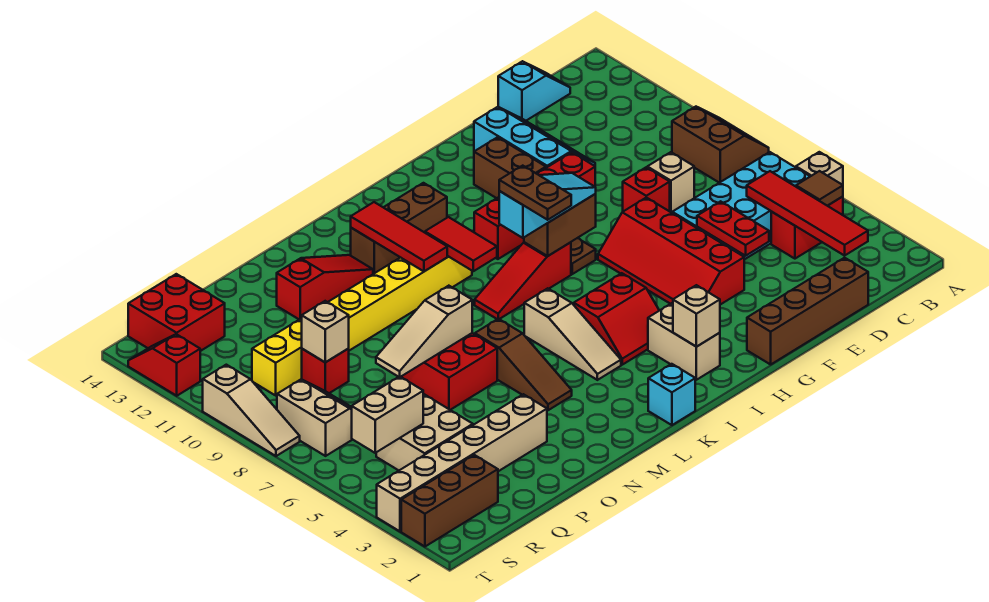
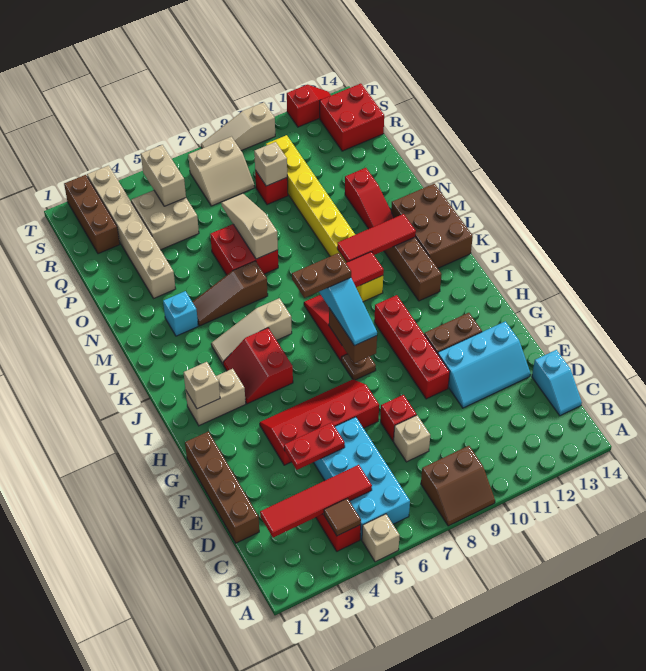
cyan 1x1 brick [648,364,695,425] -> cyan 1x1 brick moved to [163,291,198,336]
none -> brown 2x3 brick [391,184,473,268]

